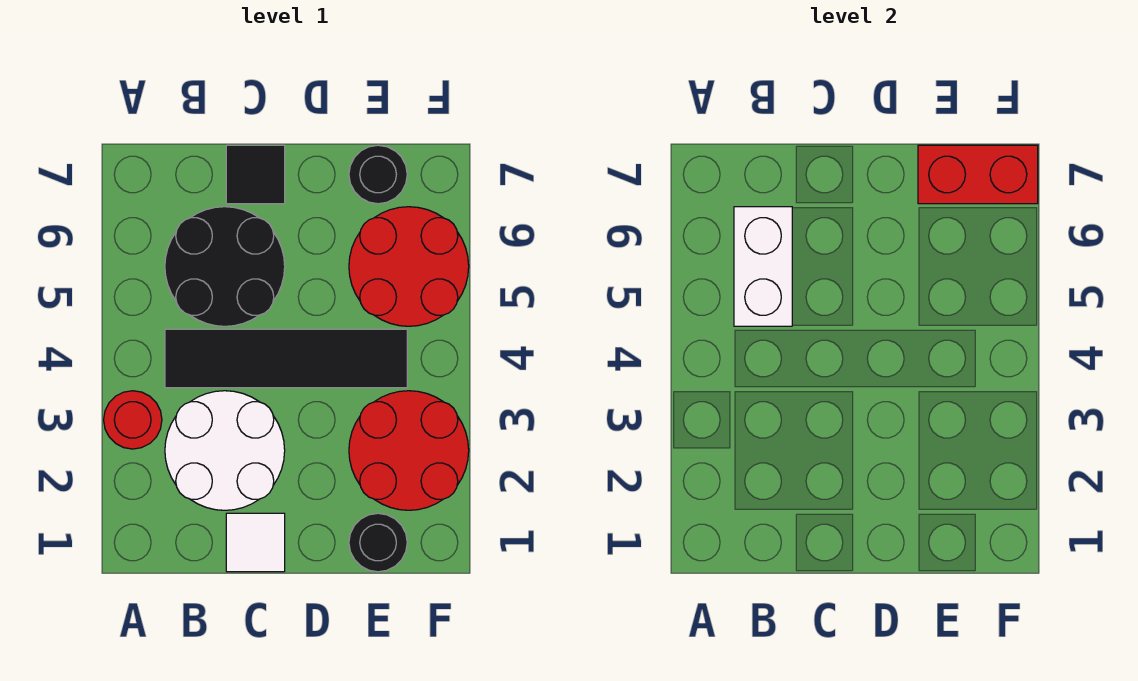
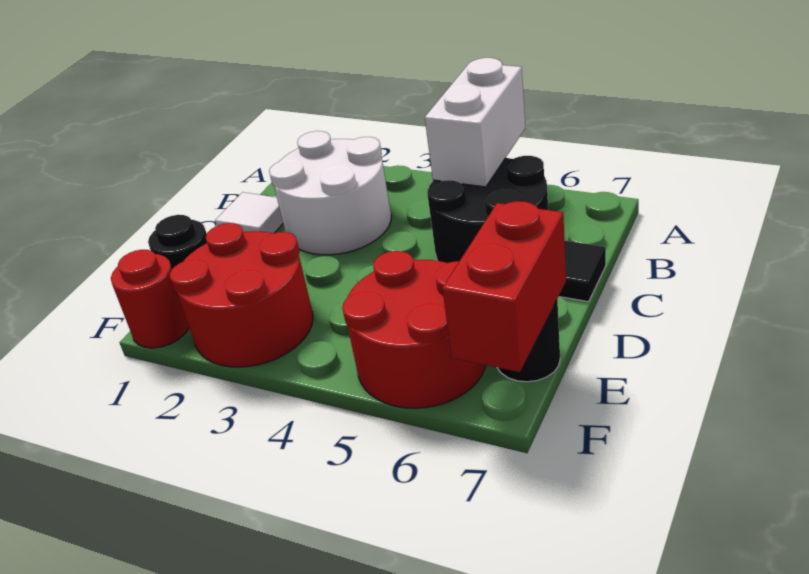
red 1x1 round brick [104,391,162,449] -> red 1x1 round brick moved to [111,250,189,348]
black 1x4 tile [165,329,407,388] -> none
white 1x2 brick [734,207,792,326] -> white 1x2 brick turned to [425,58,525,187]

